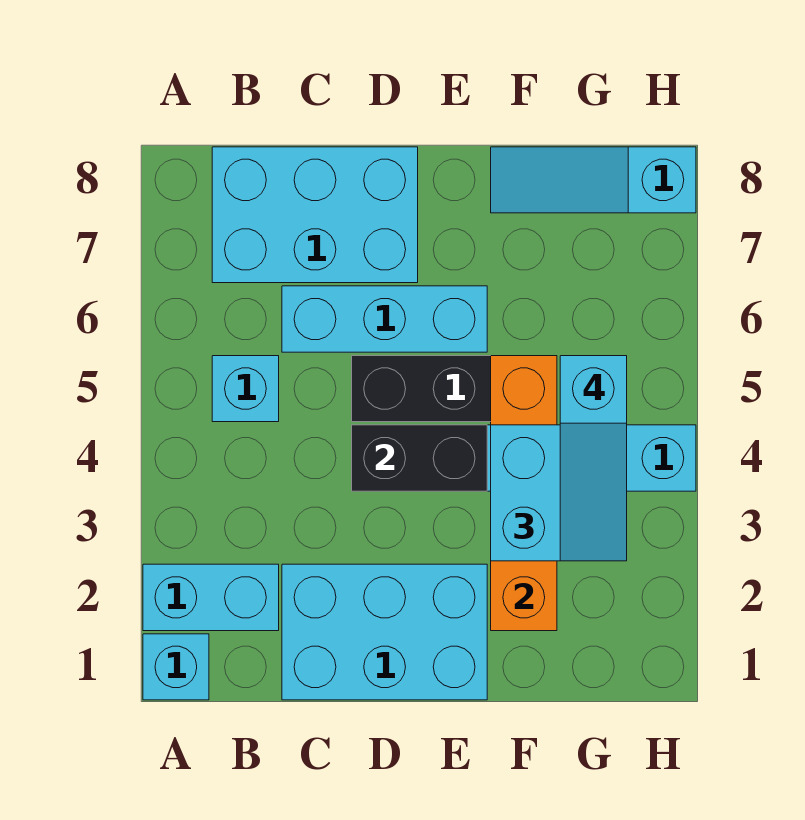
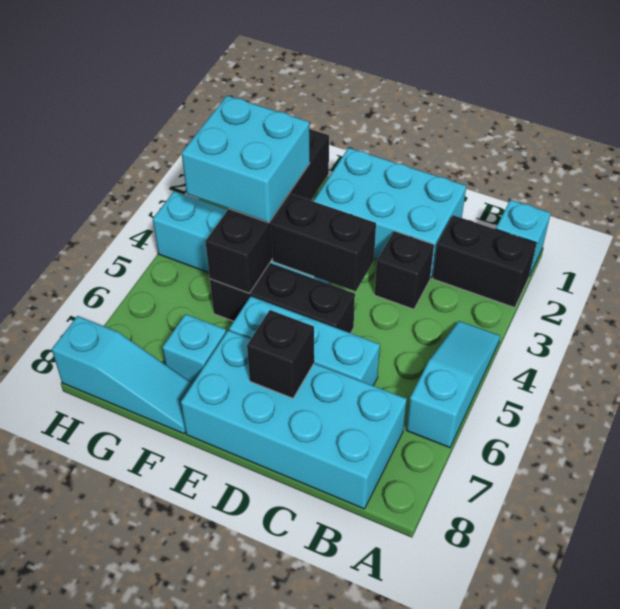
cyan 1x2 brick [143,564,279,631] -> black 1x2 brick [433,215,537,308]
cyan 1x1 brick [212,356,279,422] -> cyan 1x1 brick moved to [162,314,226,383]
cyan 2x3 brick [212,147,418,283] -> cyan 2x4 brick [181,330,407,509]
none -> black 1x1 brick [375,231,434,309]
none -> black 1x1 brick [247,310,314,398]
orange 1x4 brick [491,356,557,631] -> black 1x4 brick [205,129,329,293]
cyan 1x3 slope [560,356,627,561] -> cyan 1x3 slope moved to [406,321,500,448]

